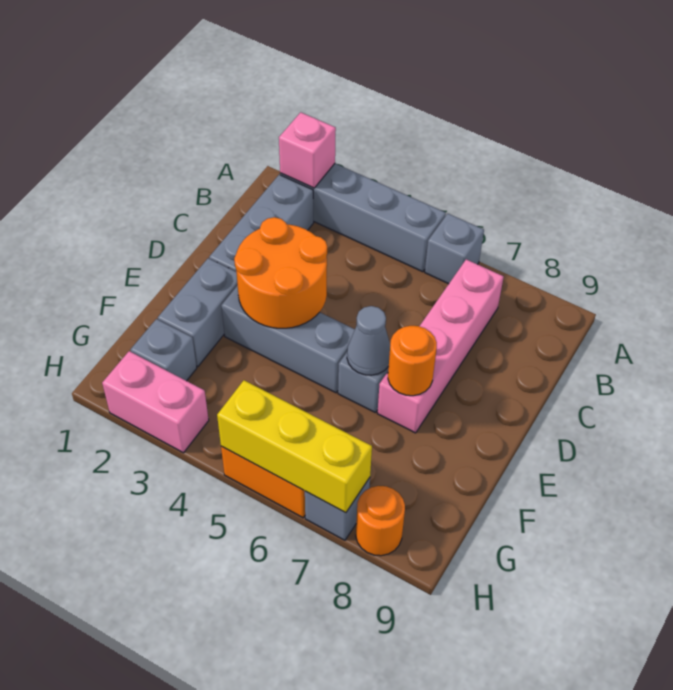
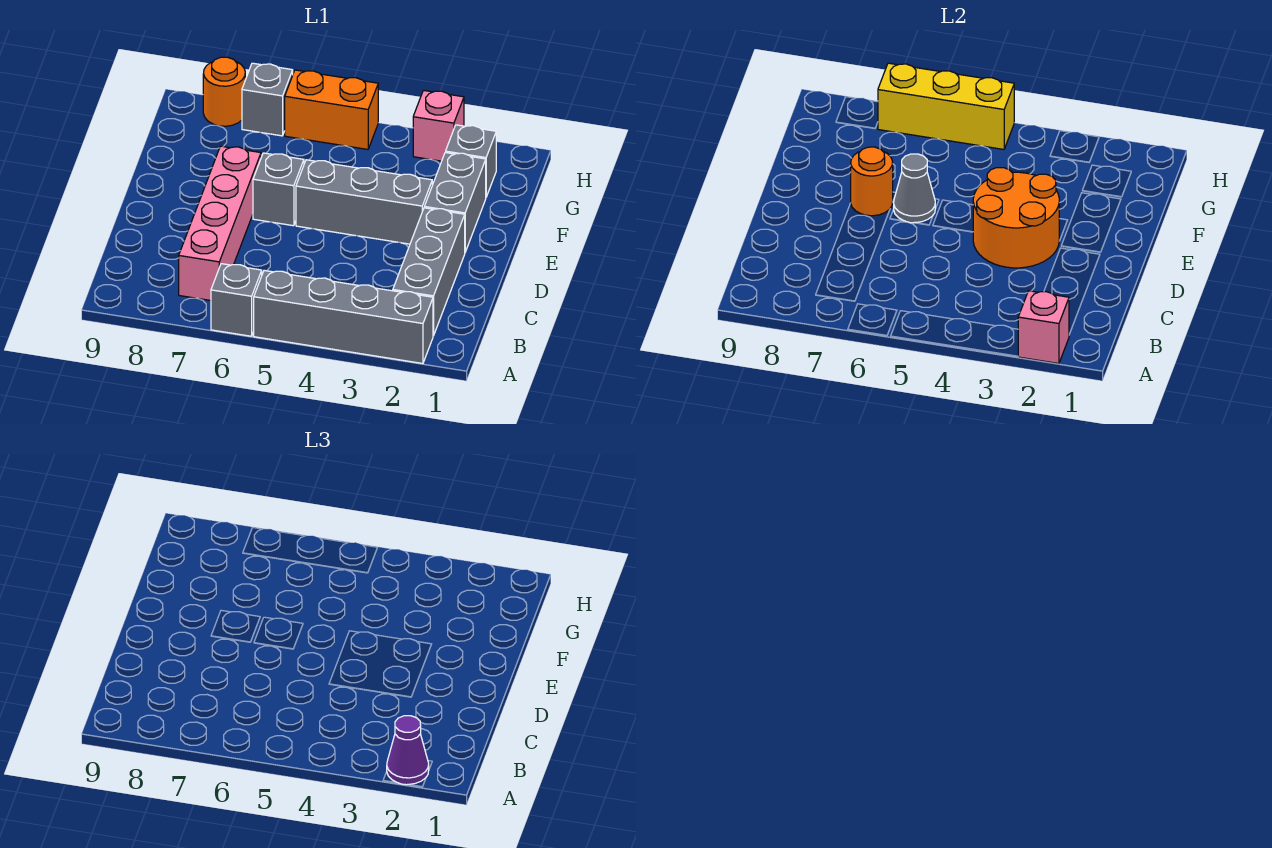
none -> purple 1x1 cone [387,716,429,785]
pink 1x2 brick [102,351,209,453] -> pink 1x1 brick [413,90,464,161]

